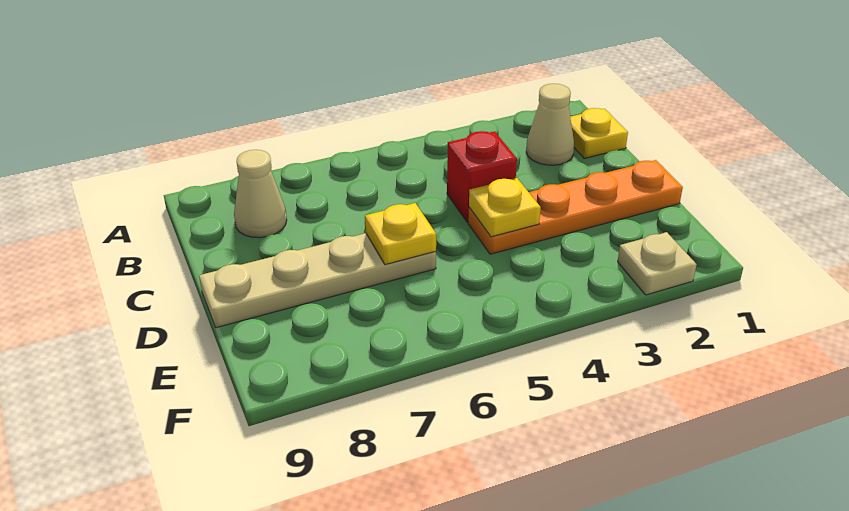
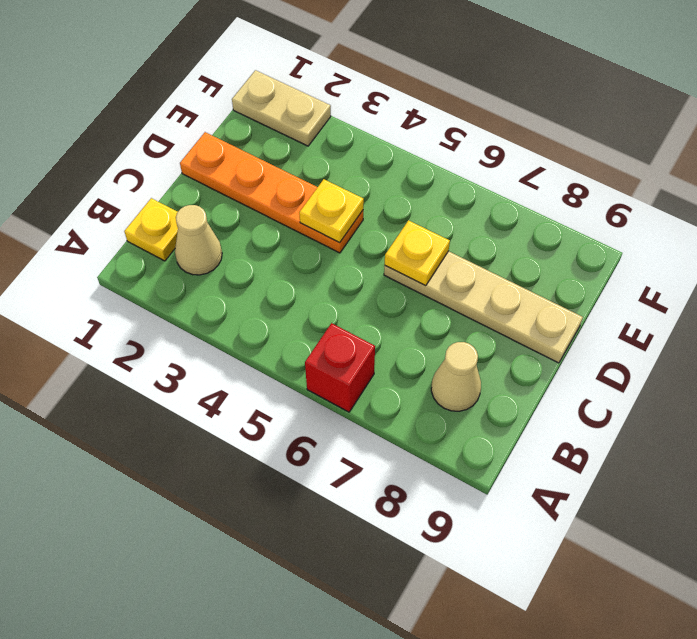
red 1x1 brick [447,131,517,222] -> red 1x1 brick moved to [305,323,375,412]
tan 1x1 plate [618,232,697,295] -> tan 1x2 plate [232,70,331,146]

